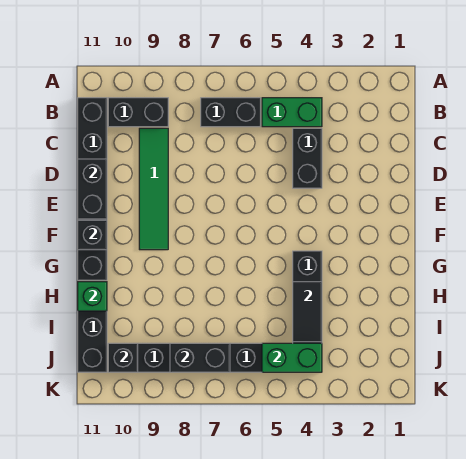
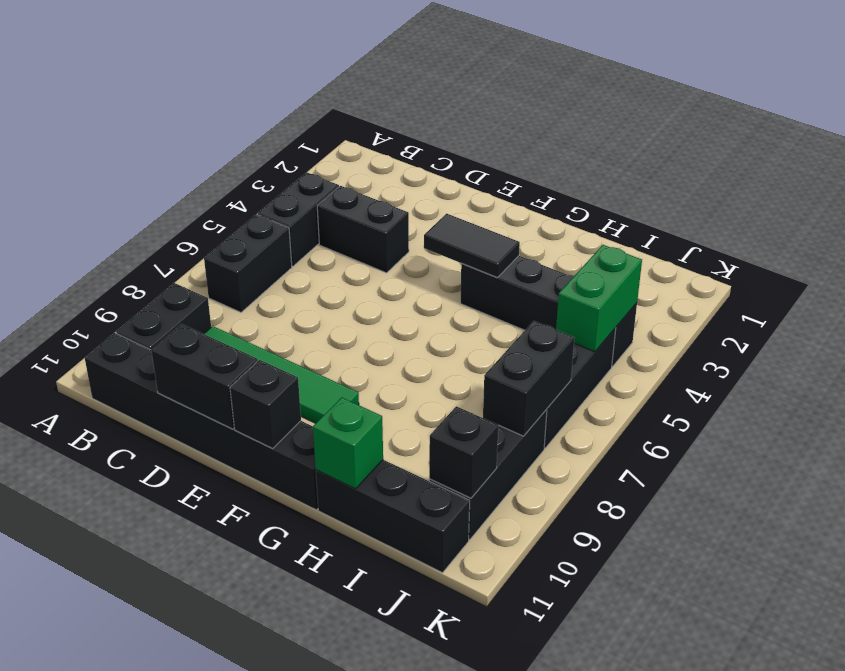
green 1x2 brick [262,98,322,127] -> black 1x2 brick [258,172,339,266]
black 1x2 tile [293,282,322,342] -> black 1x2 tile moved to [424,214,520,278]

